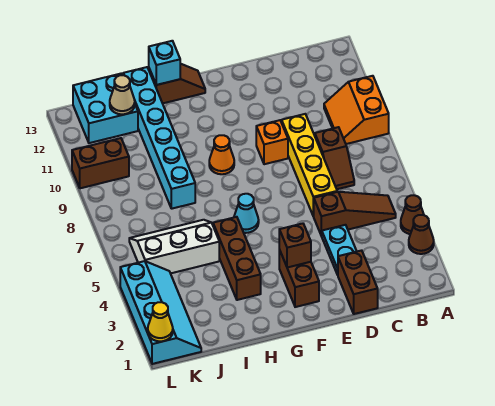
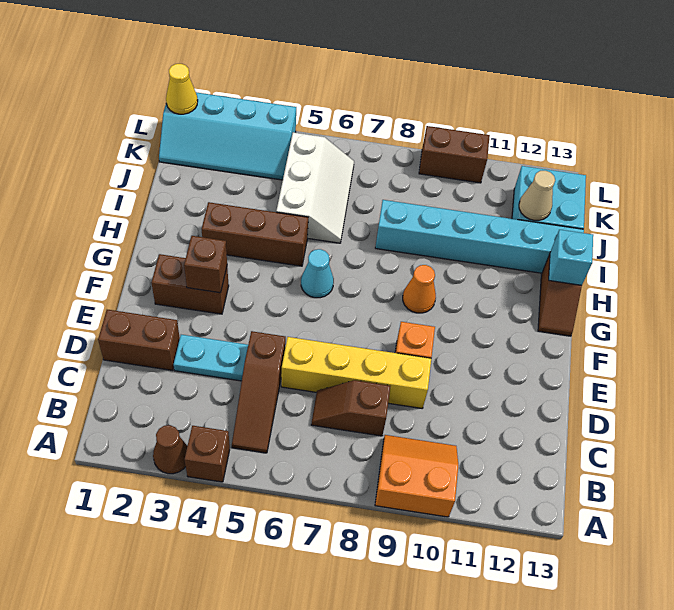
brown 1x1 cone [401,195,424,234] -> brown 1x1 brick [185,426,230,482]
brown 1x2 brick [72,138,129,188] -> brown 1x2 brick turned to [419,126,490,183]

